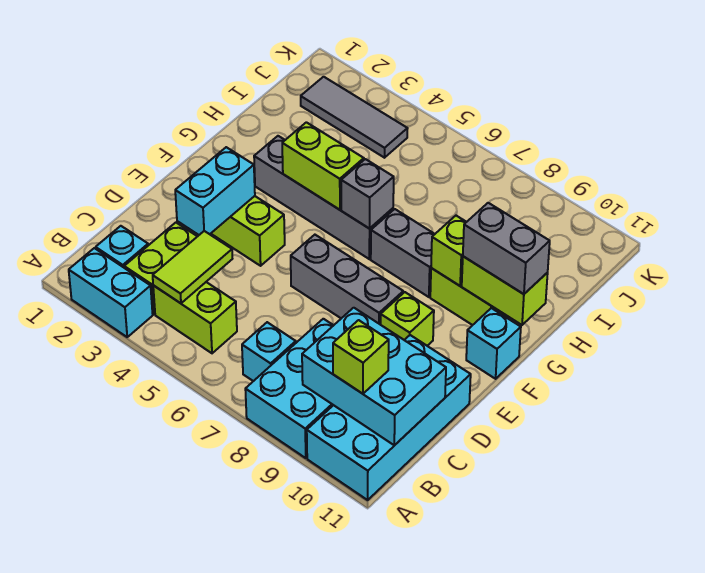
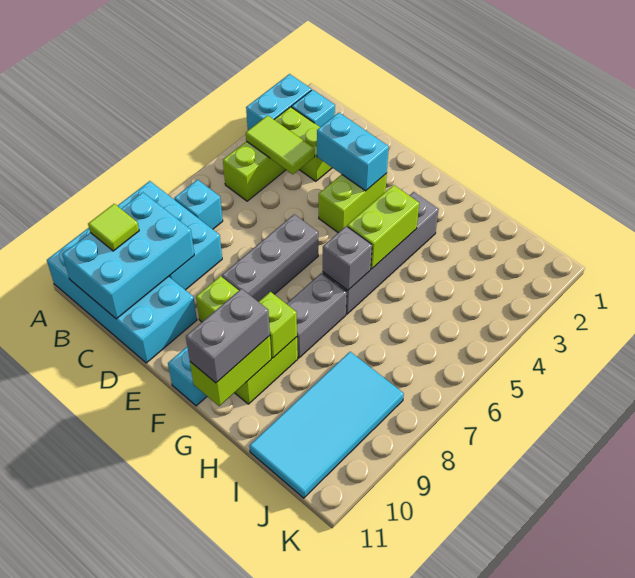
lime 1x1 brick [333,320,389,394] -> lime 1x1 tile [88,204,139,251]
none -> cyan 2x4 tile [249,352,404,498]
grey 1x3 tile [301,77,408,158] -> none

